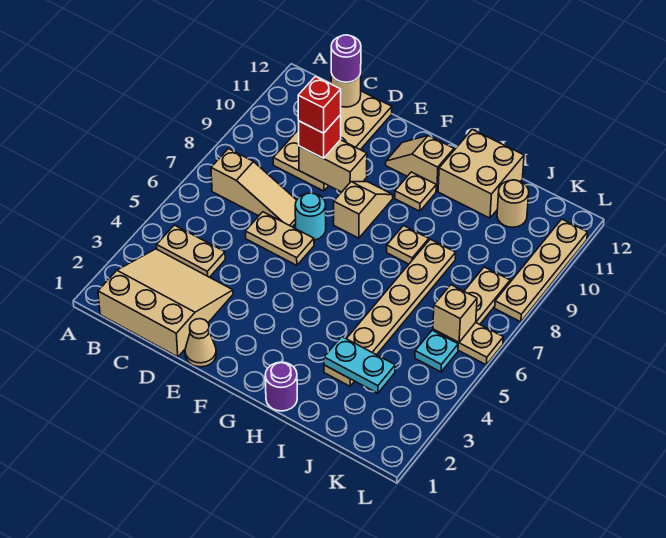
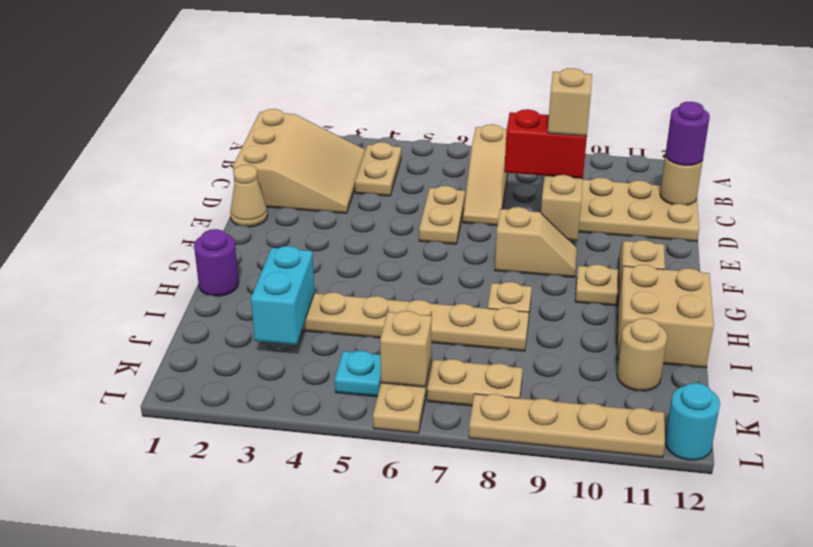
red 1x1 brick [299,115,341,158] -> red 1x2 brick [504,109,587,178]
red 1x1 brick [298,77,341,133] -> tan 1x1 brick [548,68,592,136]
cyan 1x1 round brick [295,193,326,240] -> cyan 1x1 round brick moved to [665,383,720,460]
cyan 1x2 plate [324,336,395,393] -> cyan 1x2 brick [251,246,315,345]

